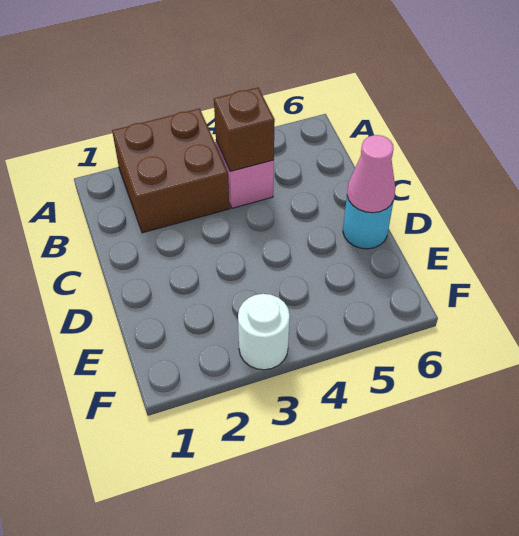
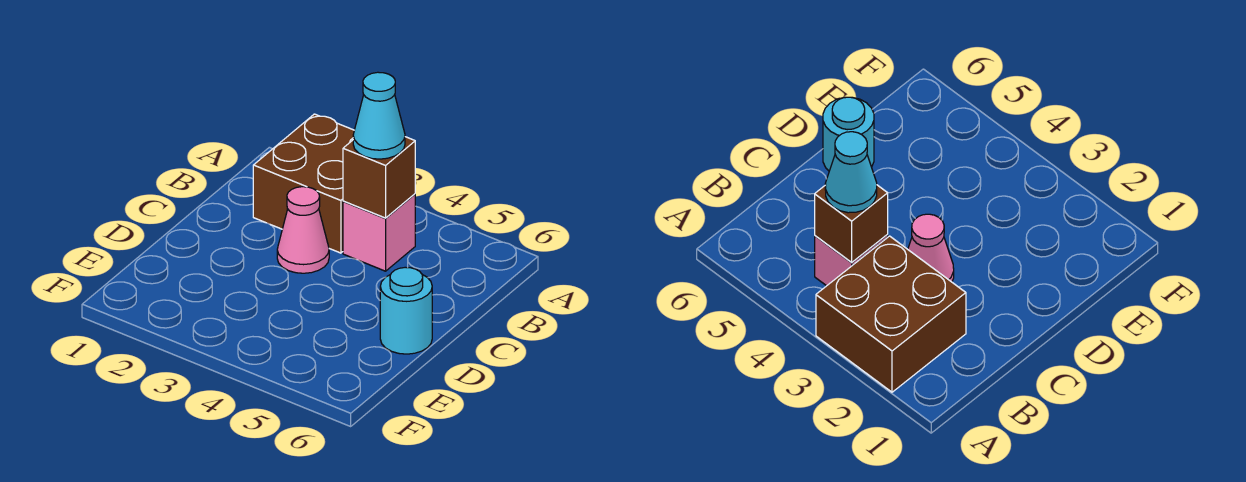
none -> cyan 1x1 cone [353,72,405,159]
pink 1x1 cone [347,135,395,213] -> pink 1x1 cone moved to [277,187,329,273]
white 1x1 round brick [238,294,290,370] -> none

